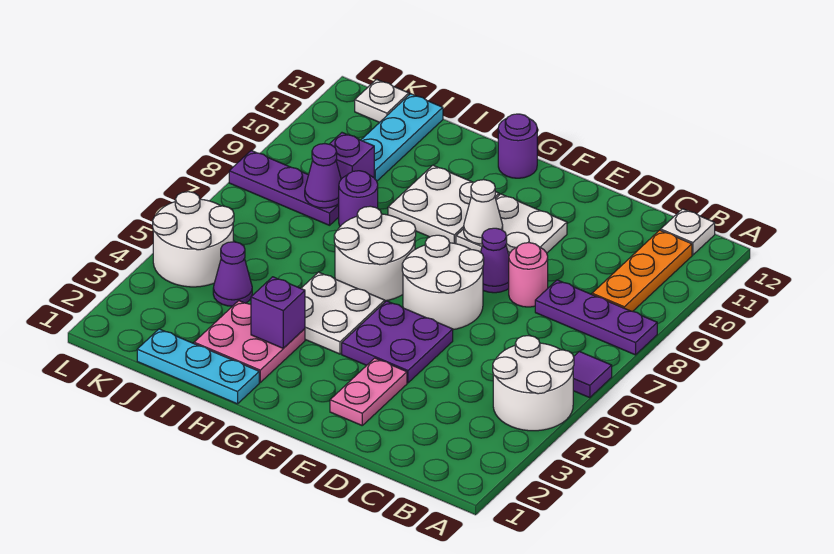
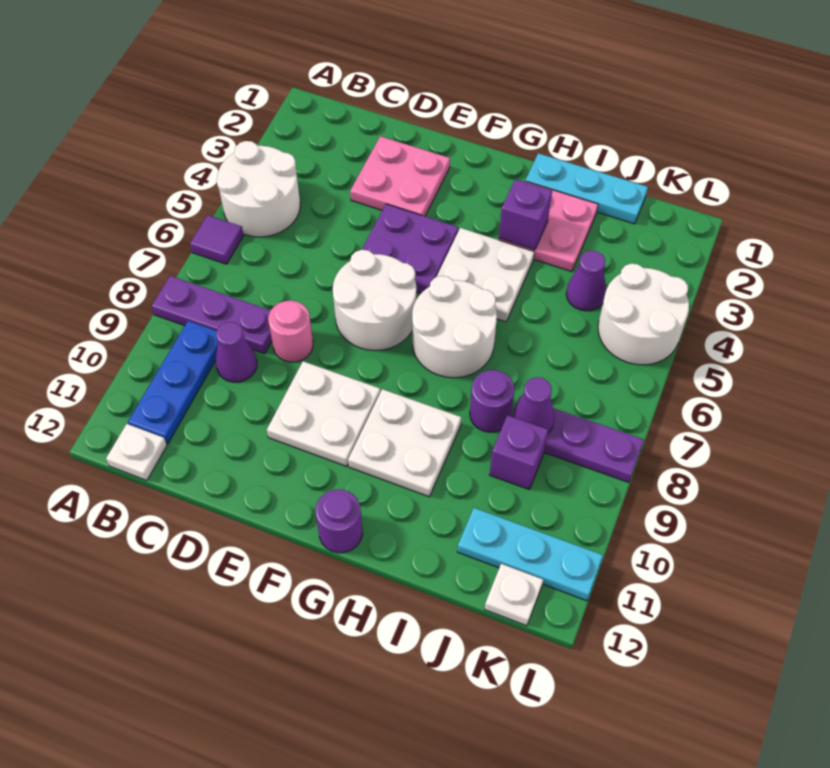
orange 1x3 plate [592,230,692,311] -> blue 1x3 plate [128,321,218,444]
pink 1x2 plate [330,358,407,425] -> pink 2x2 plate [350,136,450,216]
purple 1x1 cone [481,228,509,293] -> purple 1x1 cone moved to [216,322,257,382]
white 1x1 cone [464,180,503,244] -> none
cyan 1x3 plate [361,94,443,181] -> cyan 1x3 plate turned to [457,508,603,601]

